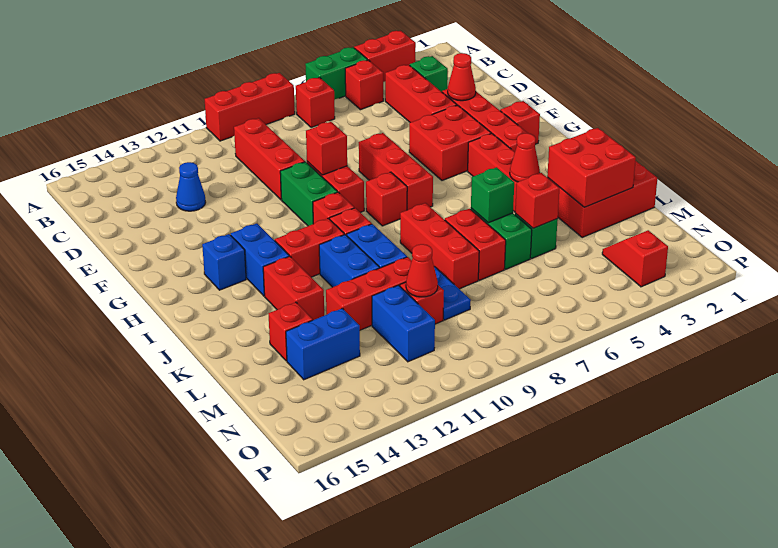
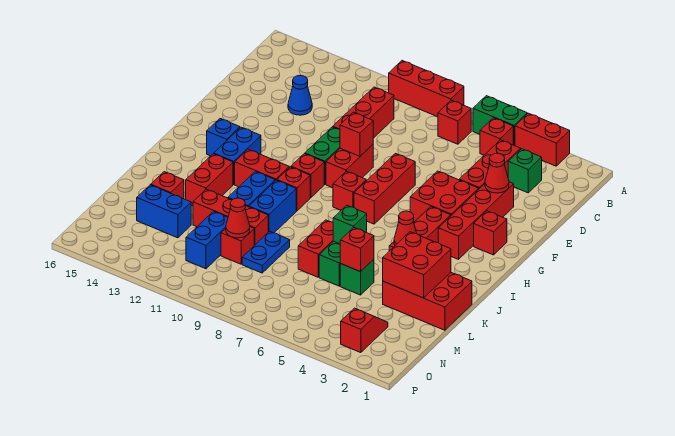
red 1x3 brick [400,203,479,289] -> none

